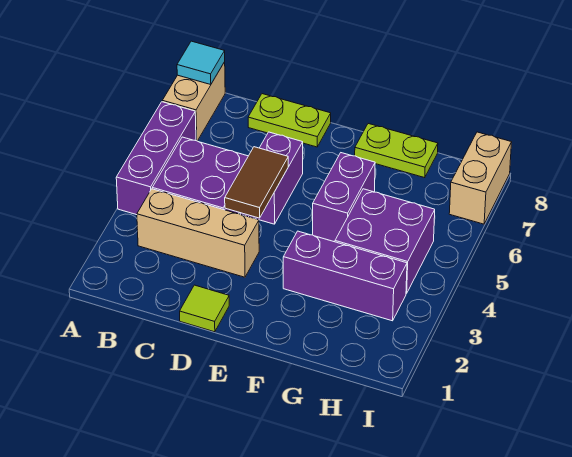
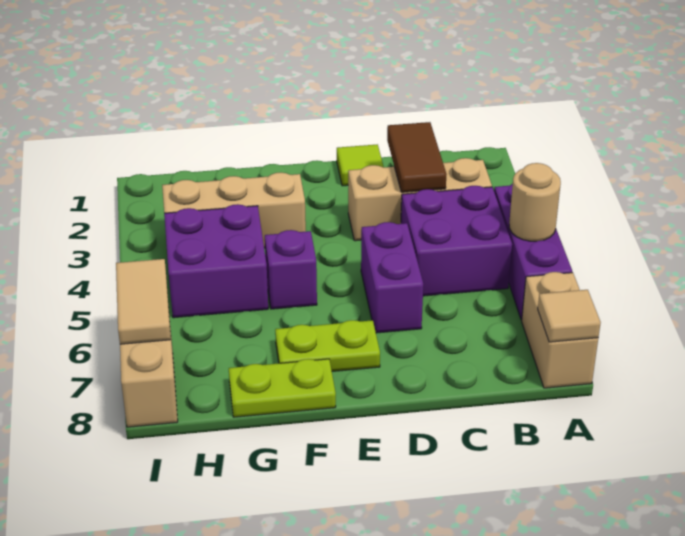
none -> tan 1x1 round brick [509,163,561,241]
cyan 1x1 tile [177,41,225,85] -> tan 1x1 tile [538,290,601,342]
lime 1x2 plate [248,94,331,147] -> lime 1x2 plate moved to [275,320,380,371]
brown 1x2 tile [225,147,288,218] -> brown 1x2 tile moved to [387,122,447,192]
purple 1x3 brick [283,231,407,321] -> tan 1x3 brick [162,173,306,248]
purple 1x2 brick [313,153,375,242] -> purple 1x1 brick [265,230,317,309]
none -> tan 1x2 tile [116,259,171,344]

